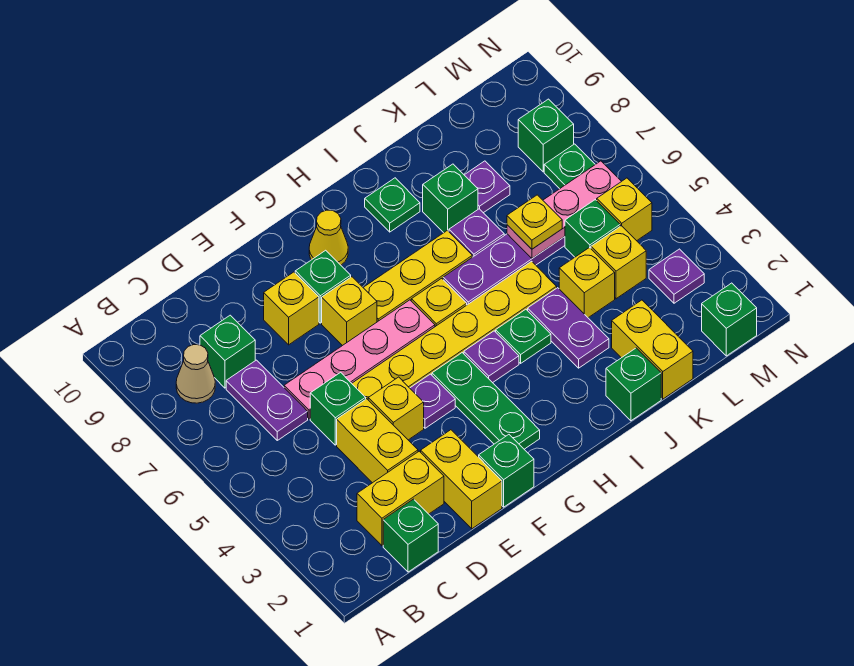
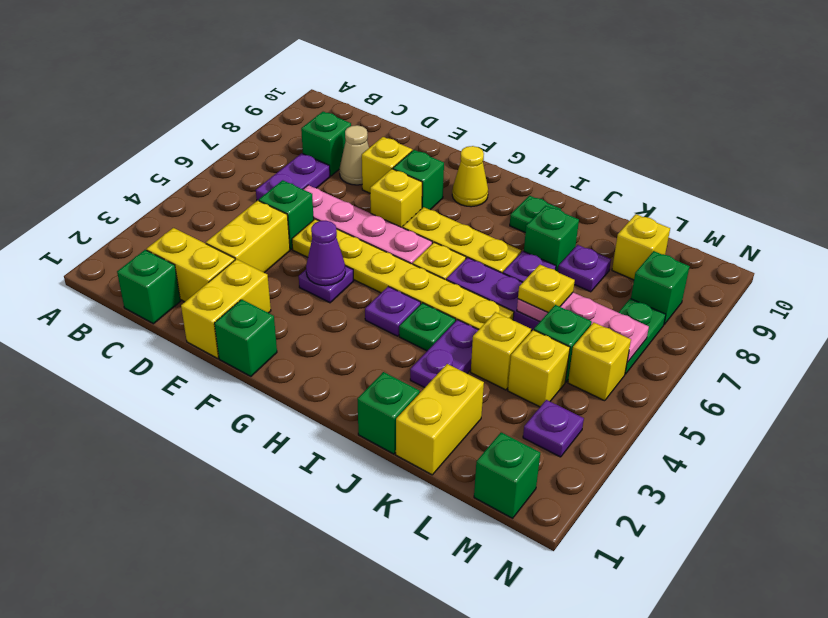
tan 1x1 cone [176,345,215,403] -> tan 1x1 cone moved to [339,125,369,185]
yellow 1x1 brick [368,377,424,440] -> yellow 1x1 brick moved to [612,214,670,280]
none -> purple 1x1 cone [306,221,345,286]
green 1x3 plate [432,353,540,449] -> none

